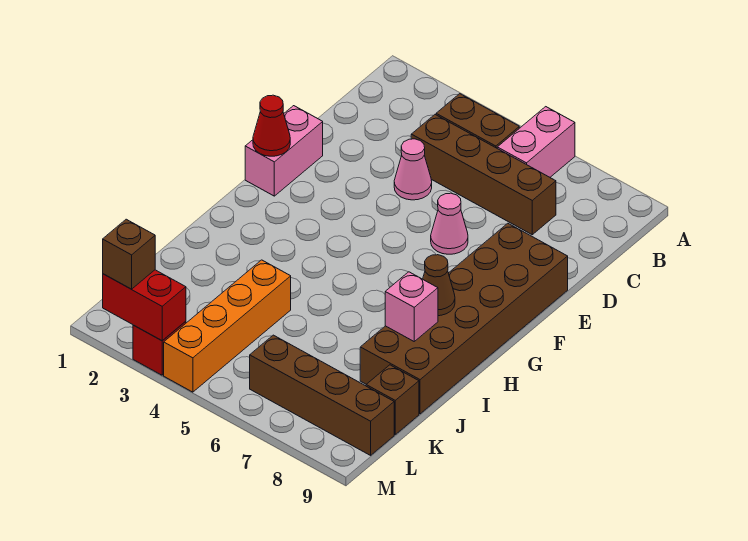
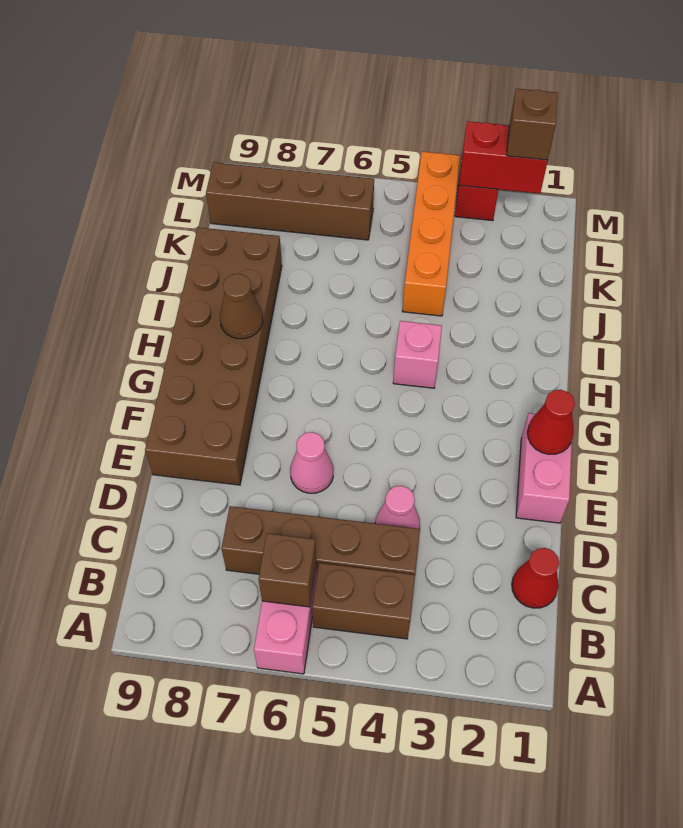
none -> red 1x1 cone [512,548,559,608]
pink 1x1 brick [385,272,438,341] -> pink 1x1 brick moved to [393,321,442,388]
brown 1x1 brick [366,365,419,434] -> brown 1x1 brick moved to [259,533,316,607]

